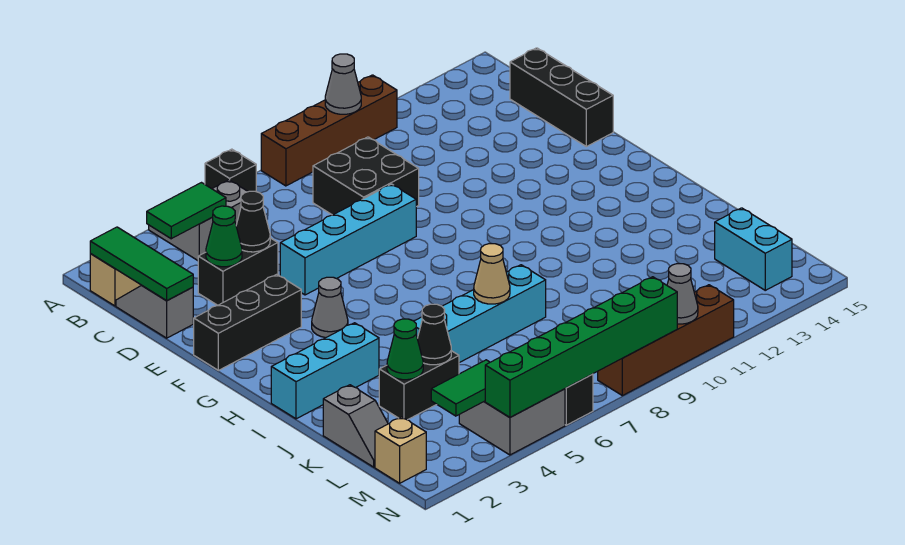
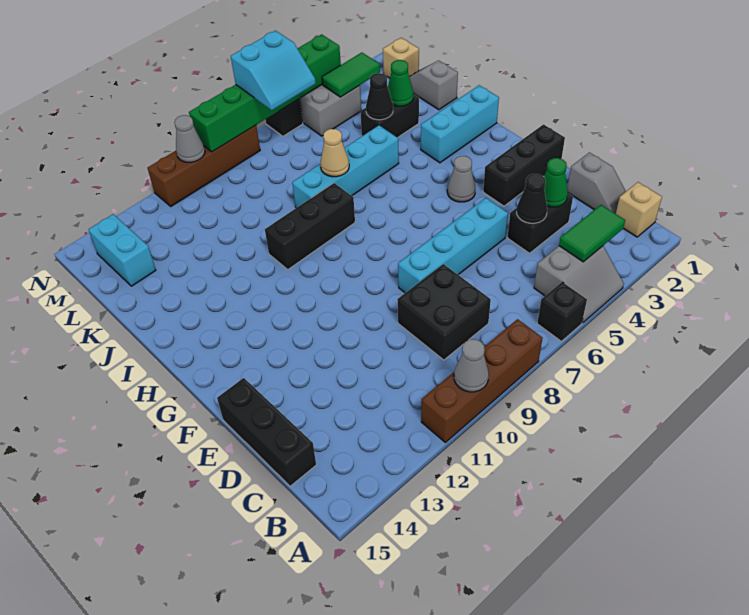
green 1x3 tile [90,227,193,301] -> none
none -> black 1x3 brick [265,183,355,270]
none -> cyan 2x2 slope [231,31,316,110]

